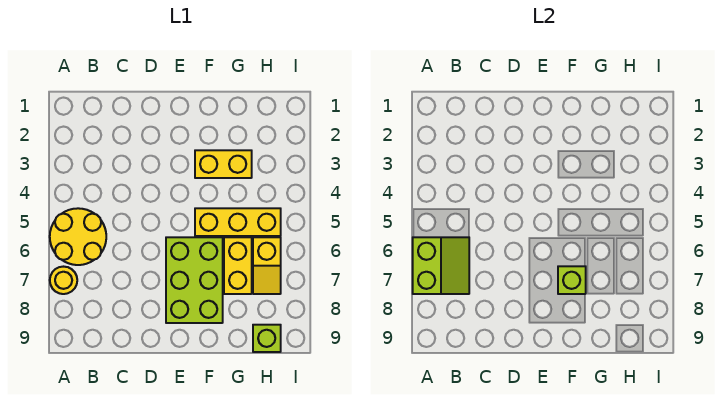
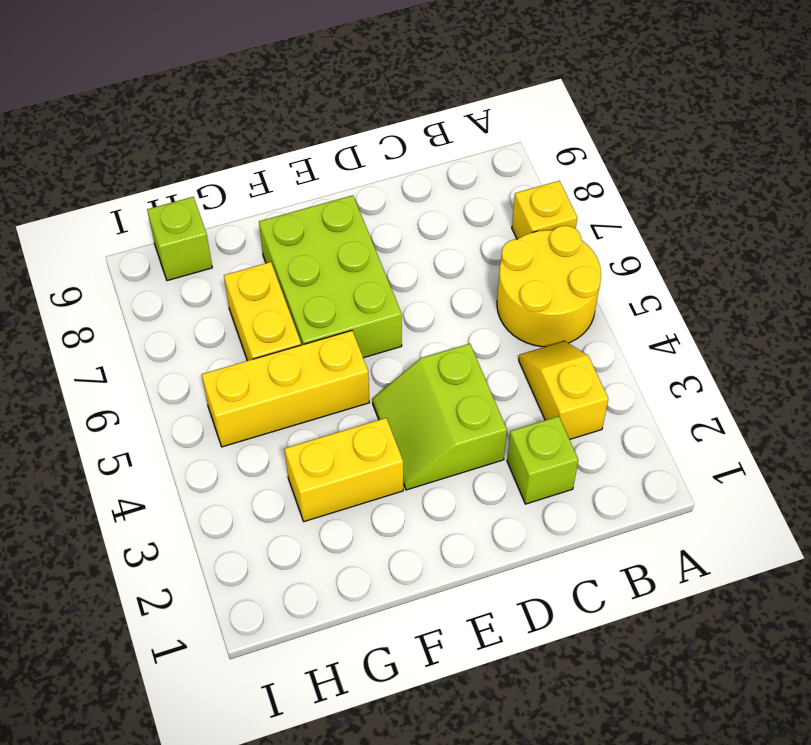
lime 2x2 slope [413,237,469,294] -> lime 2x2 slope moved to [373,344,507,490]
yellow 1x1 round brick [50,267,77,294] -> yellow 1x1 brick [512,181,577,239]
lime 1x1 brick [558,266,586,294] -> lime 1x1 brick moved to [507,416,578,504]
yellow 1x2 slope [253,237,281,294] -> yellow 1x2 slope moved to [519,341,608,440]

